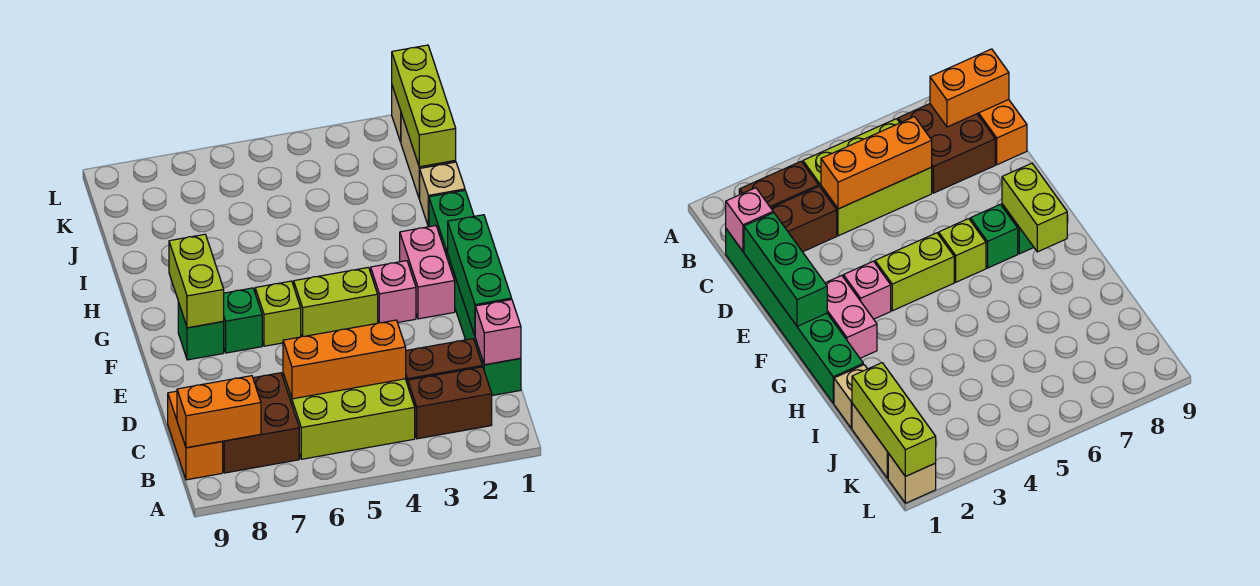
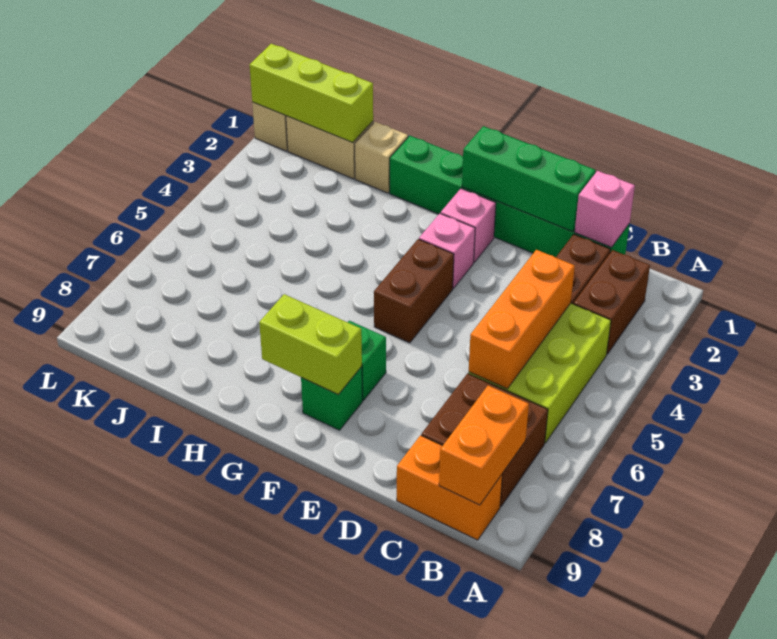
pink 1x2 brick [400,226,455,319] -> pink 1x1 brick [441,189,496,262]
lime 1x2 brick [294,267,378,336] -> brown 1x2 brick [374,239,454,343]
lime 1x1 brick [255,281,301,346] -> none

